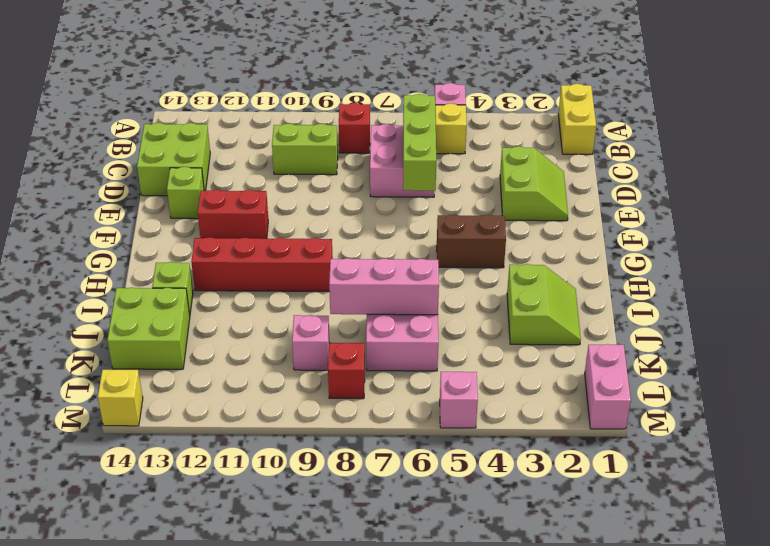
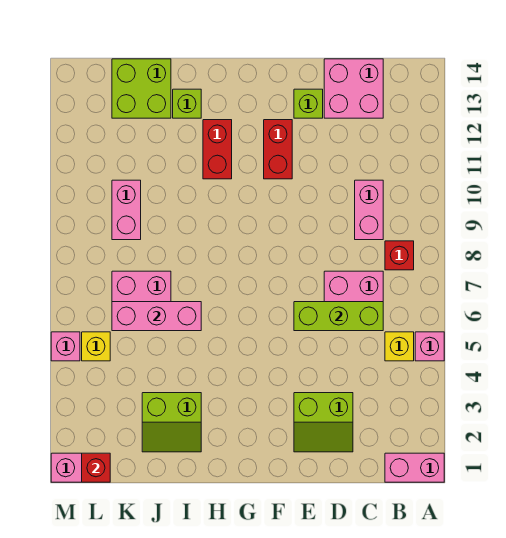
yellow 1x2 brick [558,84,596,154] -> pink 1x2 brick [385,453,444,482]
lime 1x2 brick [272,123,338,175] -> pink 1x2 brick [355,180,383,240]
lime 2x2 brick [137,123,210,196] -> pink 2x2 brick [324,59,383,118]
brown 1x2 brick [437,214,506,268] -> none
red 1x4 brick [191,237,333,291] -> red 1x2 brick [203,120,232,179]
pink 1x3 brick [329,258,439,315] -> pink 1x3 brick turned to [112,302,201,331]
pink 1x1 brick [292,315,330,370] -> pink 1x2 brick [112,180,141,240]
red 1x1 brick [328,343,365,399] -> red 1x1 brick moved to [82,453,110,482]
yellow 1x1 brick [98,369,143,426] -> yellow 1x1 brick moved to [82,332,110,361]

